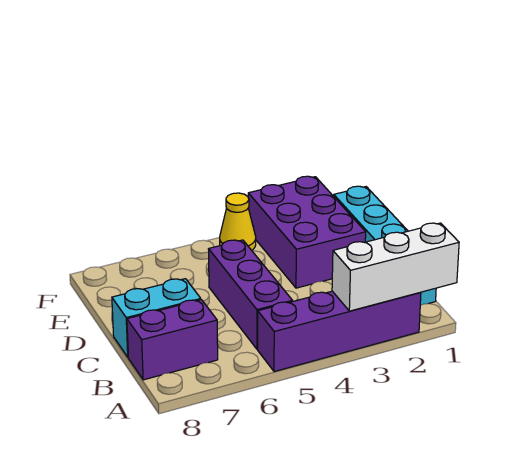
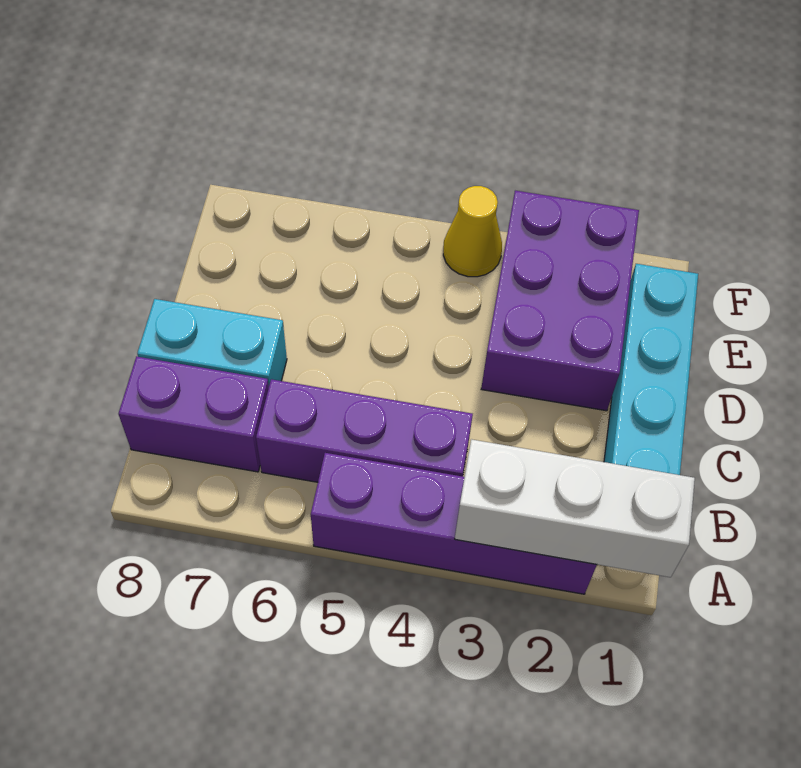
purple 1x3 brick [208,240,293,349] -> purple 1x3 brick turned to [256,379,473,482]

